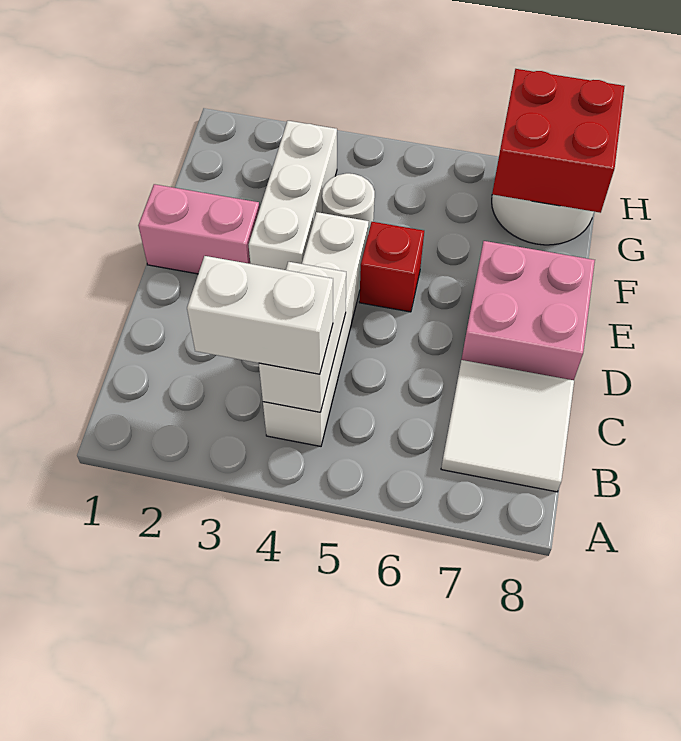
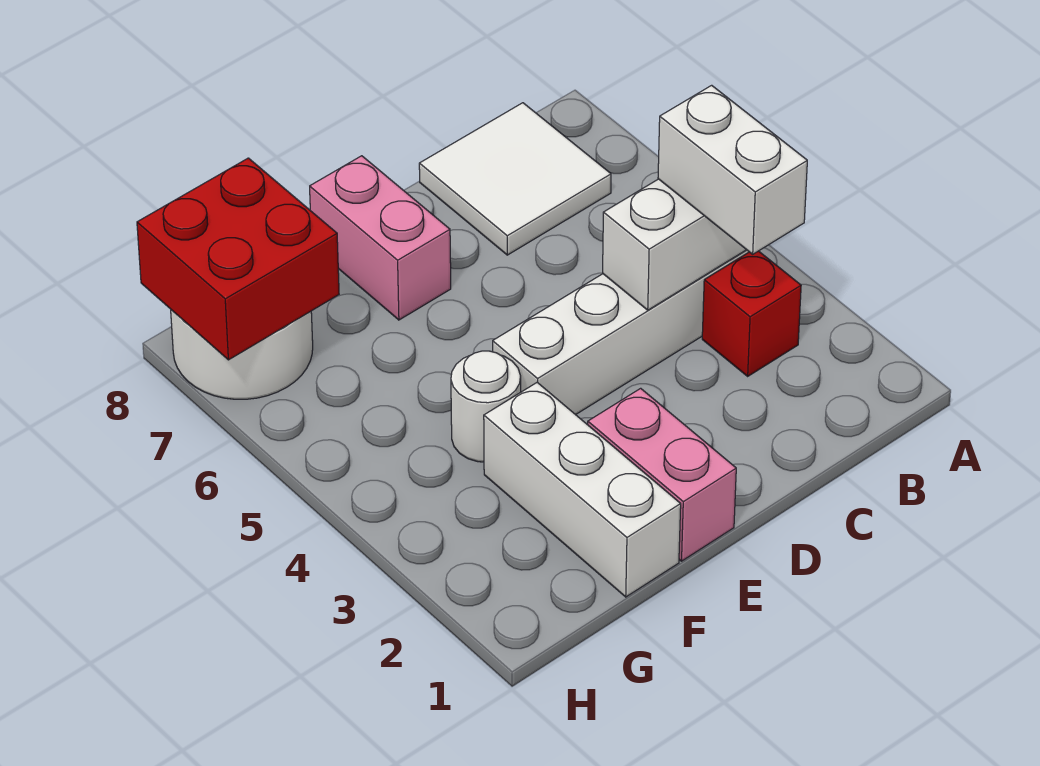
pink 2x2 brick [461,241,595,380] -> pink 1x2 brick [310,156,451,320]
white 1x3 brick [249,121,337,270] -> white 1x3 brick turned to [484,382,681,597]
red 1x1 brick [359,222,424,312] -> red 1x1 brick moved to [702,251,801,376]

